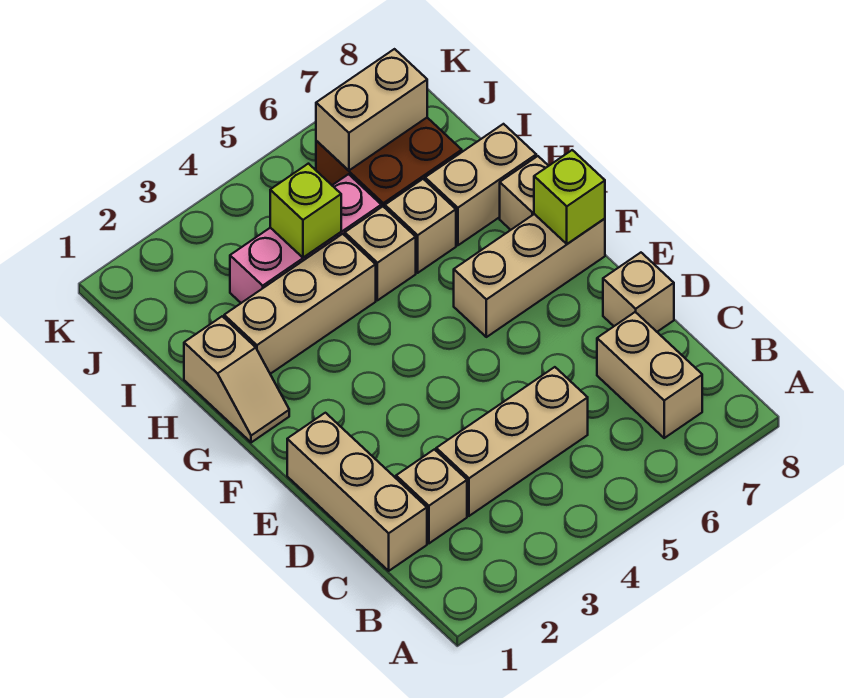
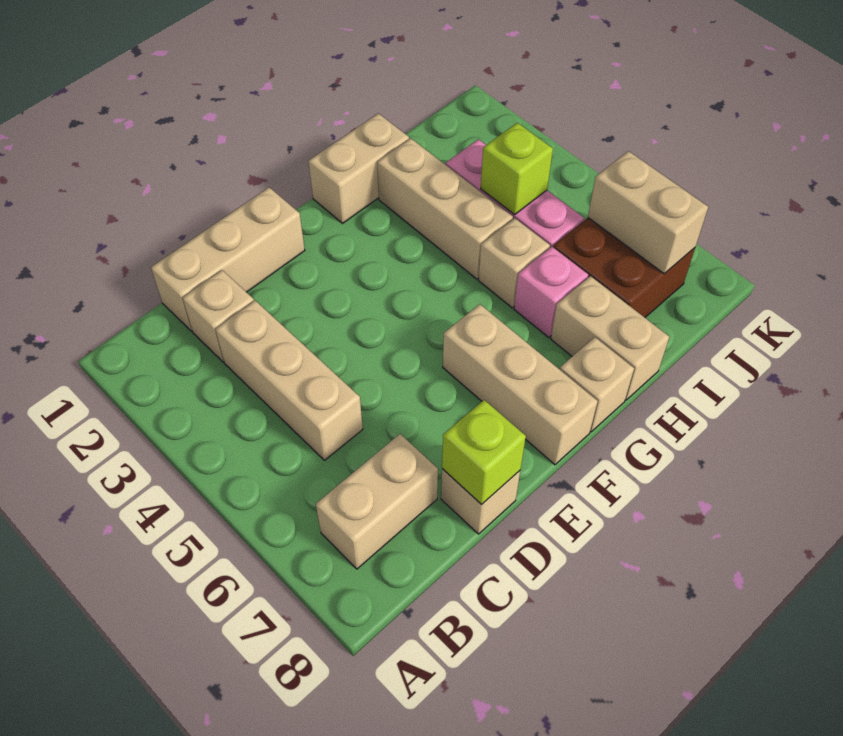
lime 1x1 brick [534,150,605,244] -> lime 1x1 brick moved to [442,400,526,505]
tan 1x2 slope [184,316,289,442] -> tan 1x2 brick [309,113,409,223]
tan 1x1 brick [385,179,456,273] -> pink 1x1 brick [514,247,588,338]

